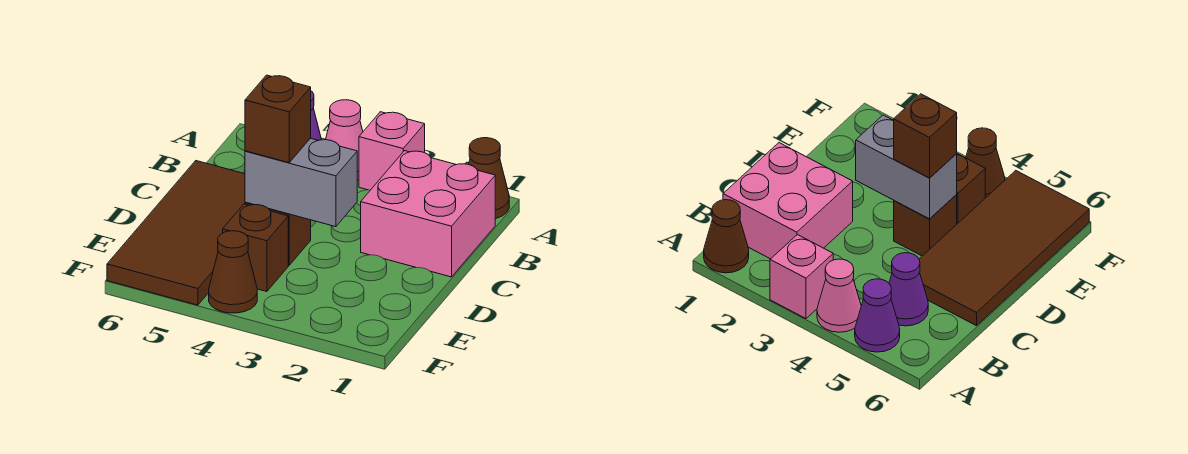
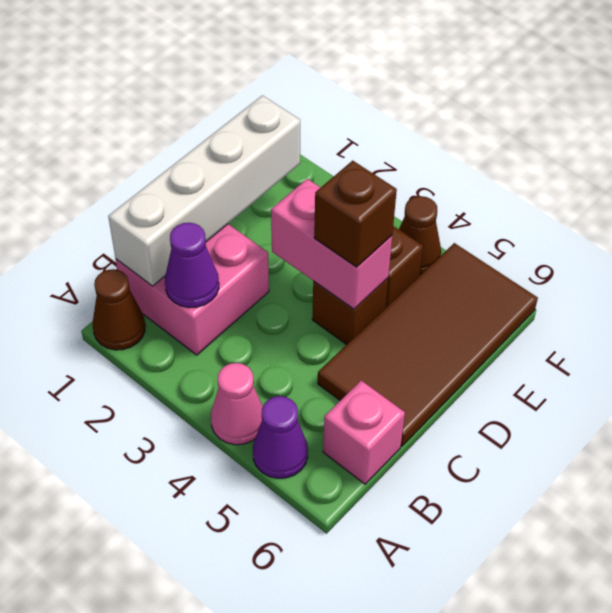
pink 1x1 brick [359,112,425,190] -> pink 1x1 brick moved to [323,380,405,484]
none -> white 1x4 brick [108,95,300,286]
purple 1x1 cone [889,253,928,326] -> purple 1x1 cone moved to [165,223,219,308]
grey 1x2 brick [245,138,357,227] -> pink 1x2 brick [271,179,392,309]

